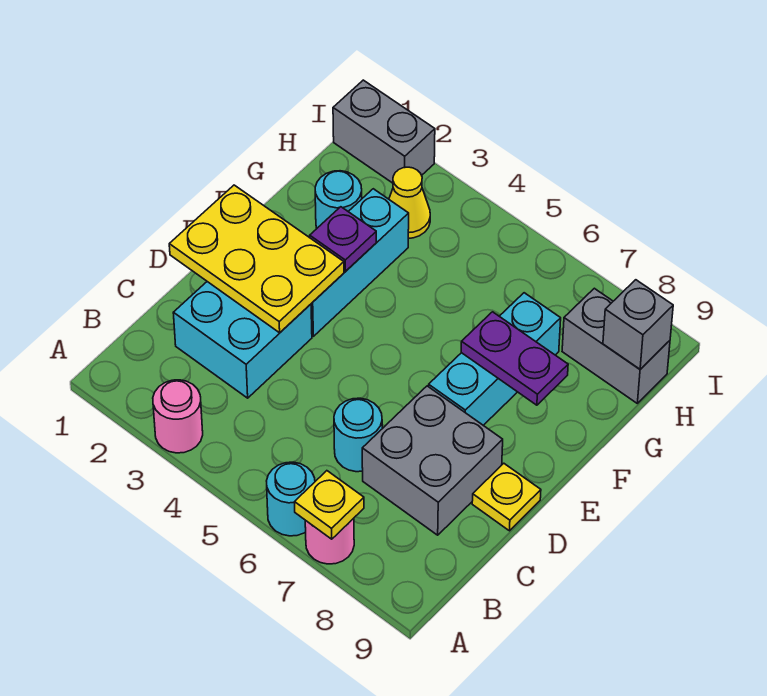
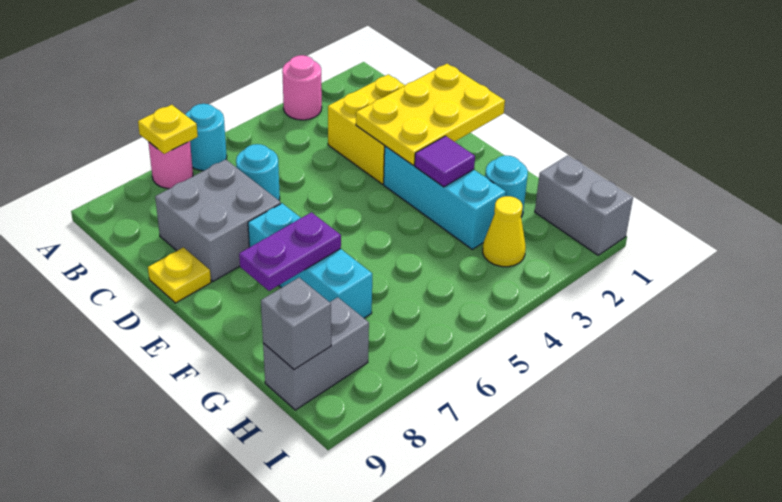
cyan 2x2 brick [173,282,312,398] -> yellow 2x2 brick [328,74,405,184]
purple 1x1 plate [310,207,376,271] -> purple 1x1 tile [415,136,475,187]
grey 1x2 brick [333,80,435,183] -> grey 1x2 brick turned to [535,155,633,255]

